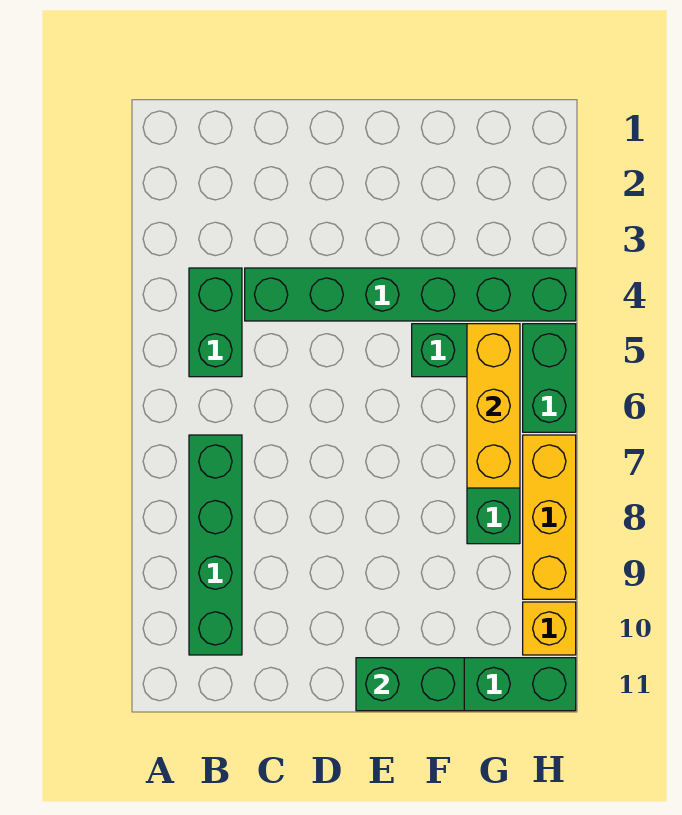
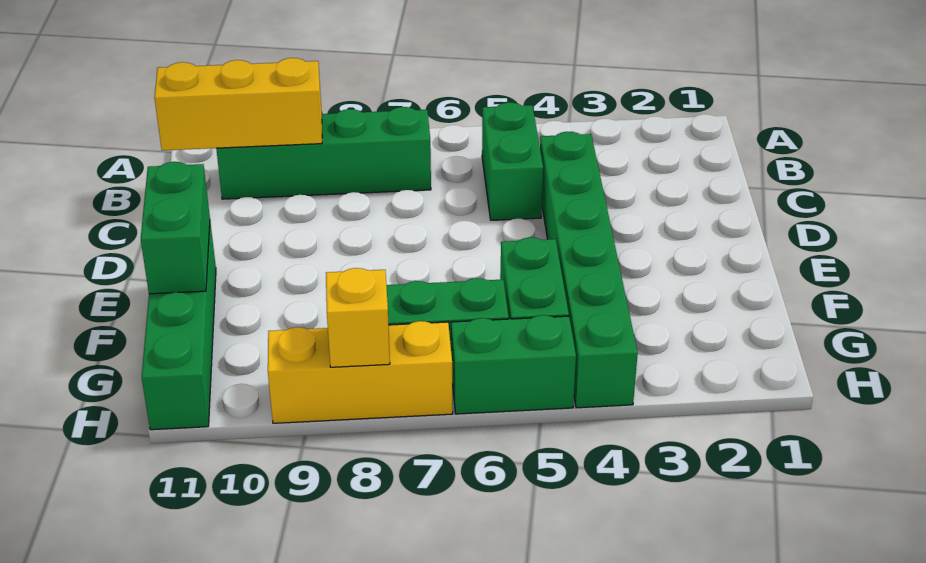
green 1x2 brick [189,268,242,377] -> green 1x2 brick turned to [482,102,543,220]
yellow 1x3 brick [467,324,520,488] -> yellow 1x3 brick moved to [154,58,322,150]
yellow 1x1 brick [523,602,576,655] -> yellow 1x1 brick moved to [326,268,390,367]

